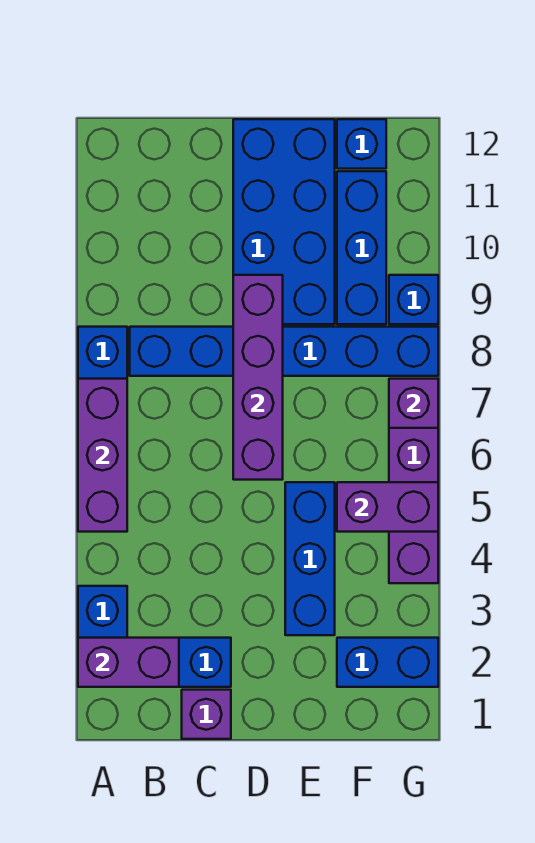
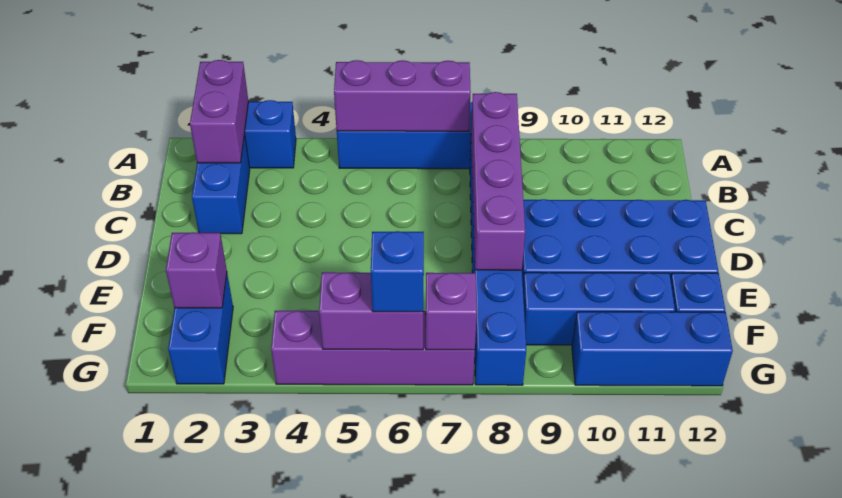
purple 1x1 brick [182,690,231,739] -> purple 1x1 brick moved to [166,232,227,308]
purple 1x4 brick [233,275,283,480] -> purple 1x4 brick turned to [471,92,525,270]
blue 1x3 brick [285,482,335,635] -> blue 1x3 brick moved to [572,312,733,386]
purple 1x2 brick [337,482,438,532] -> purple 1x2 brick turned to [319,272,424,350]
blue 1x1 brick [389,275,438,324] -> blue 1x1 brick moved to [371,231,424,312]

